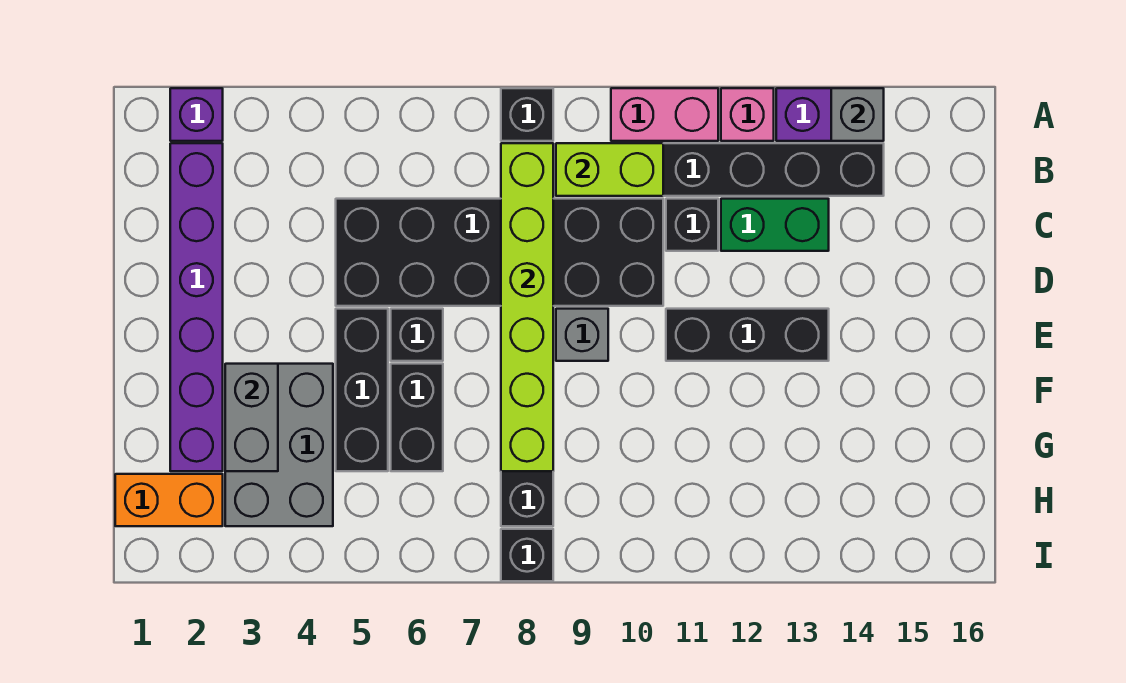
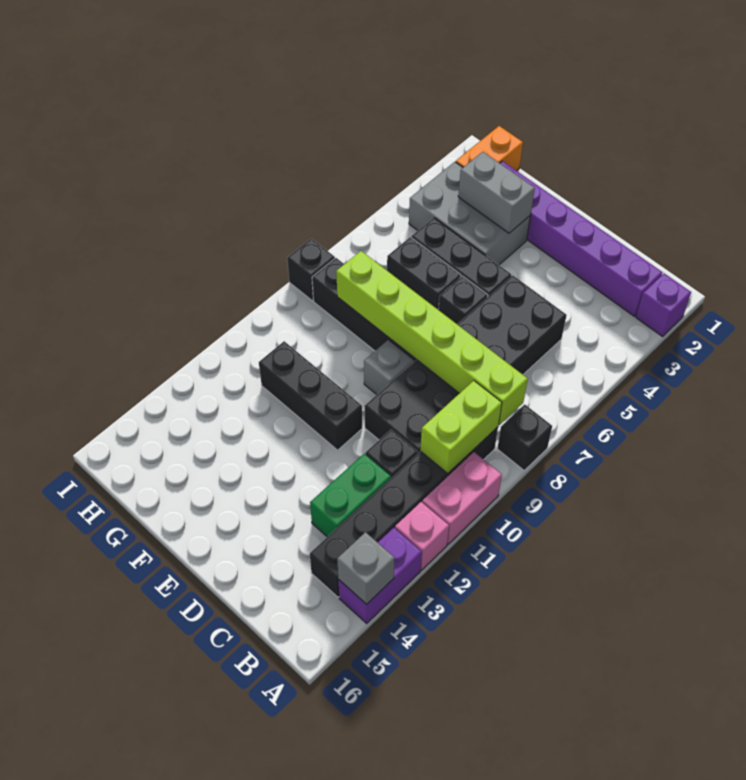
black 1x3 brick [666,309,829,361] -> black 1x3 brick turned to [259,341,362,450]

